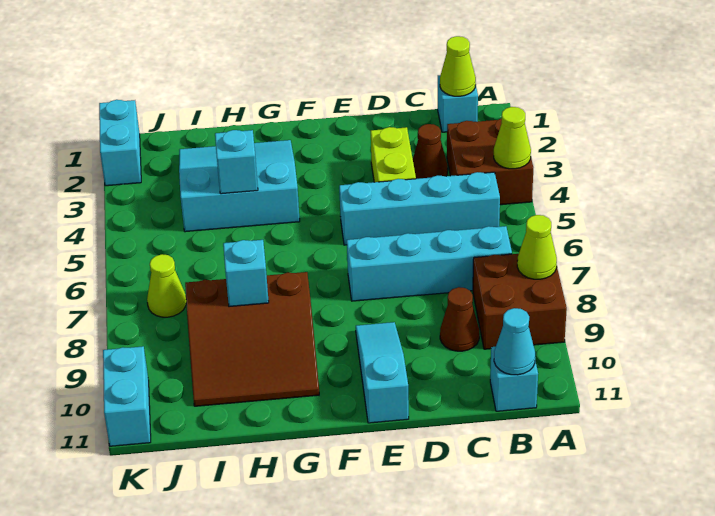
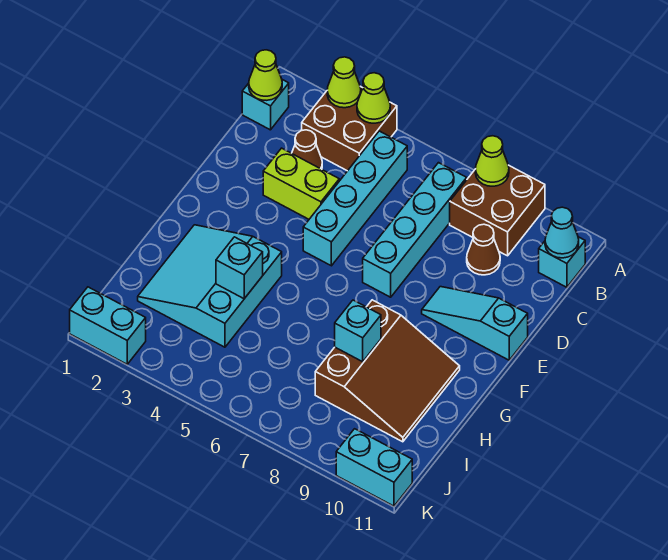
lime 1x1 cone [147,254,186,317] -> lime 1x1 cone moved to [327,57,361,108]

